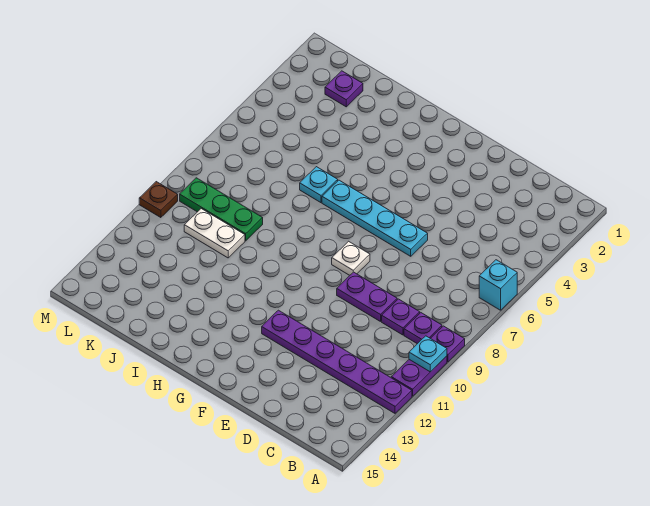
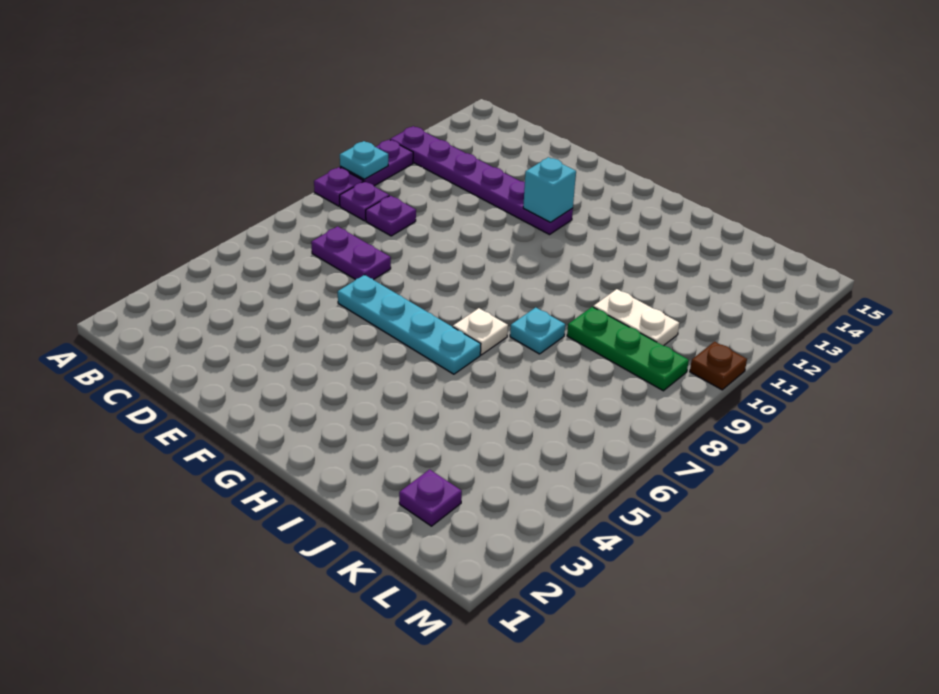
cyan 1x1 brick [479,260,517,310] -> cyan 1x1 brick moved to [523,157,576,222]
purple 1x2 plate [337,272,397,322] -> purple 1x2 plate moved to [311,226,391,280]
white 1x1 plate [332,241,370,275] -> white 1x1 plate moved to [453,308,508,355]
cyan 1x1 plate [300,167,338,203] -> cyan 1x1 plate moved to [510,307,565,354]

